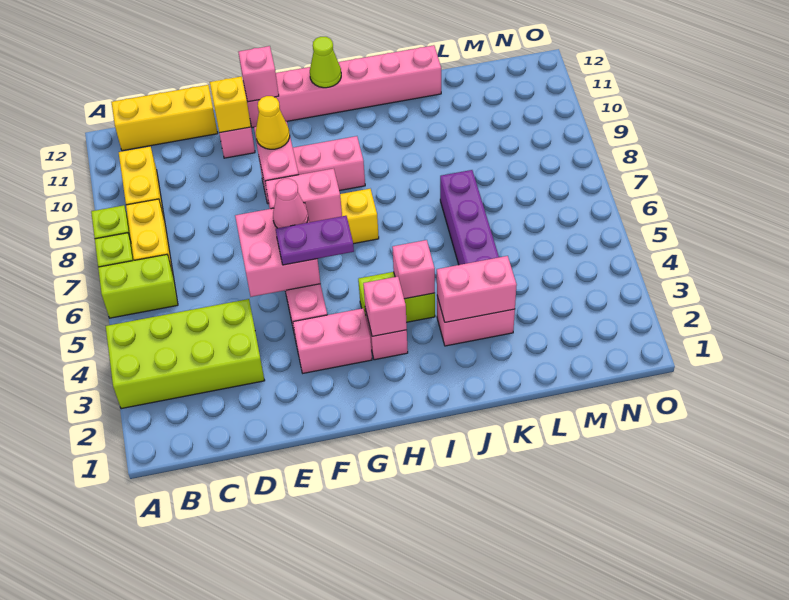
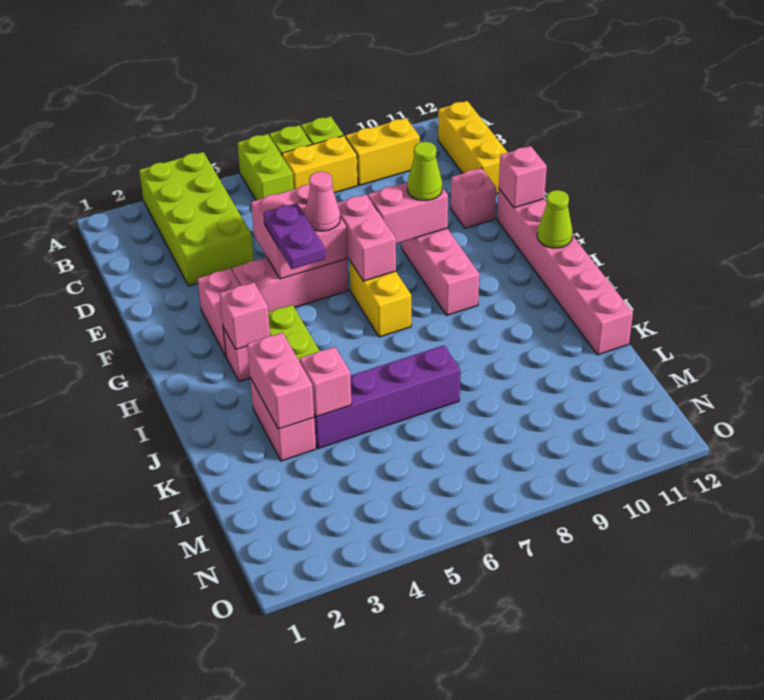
yellow 1x1 brick [210,76,251,133] -> none
yellow 1x1 cone [256,96,290,149] -> lime 1x1 cone [407,142,442,201]
pink 1x1 brick [392,240,435,299] -> pink 1x1 brick moved to [300,347,351,417]

